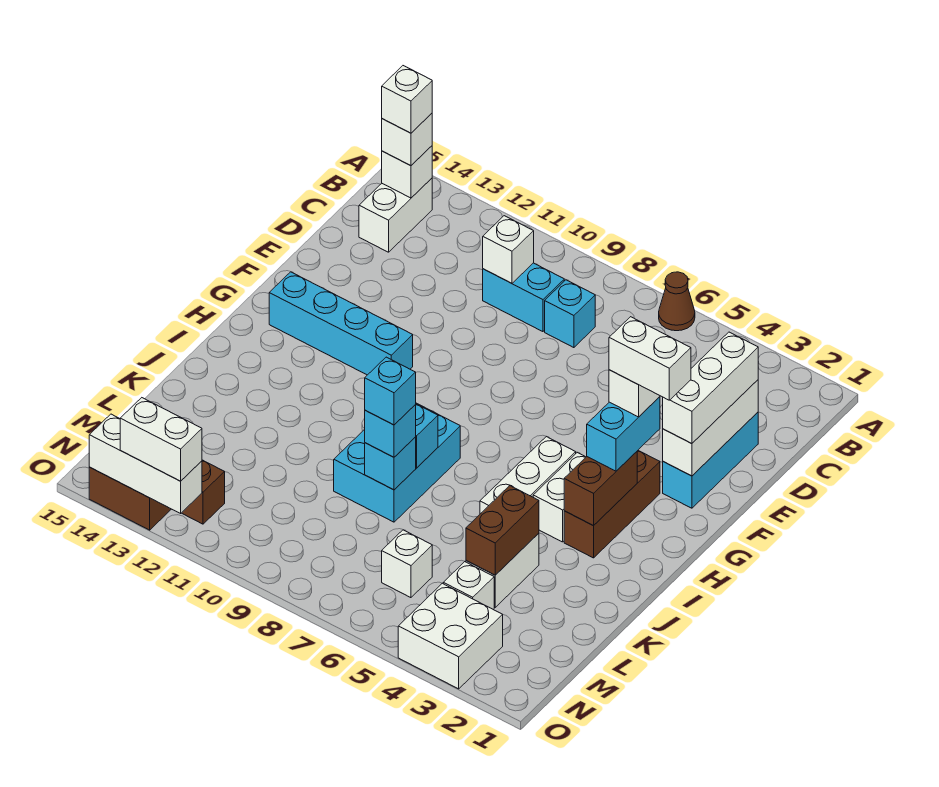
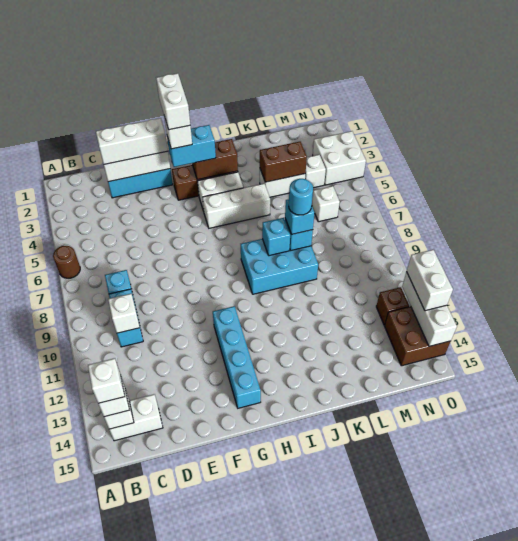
brown 1x1 cone [659,272,695,331] -> brown 1x1 round brick [53,246,80,278]
cyan 1x1 brick [365,357,416,425] -> cyan 1x1 round brick [289,179,313,215]

